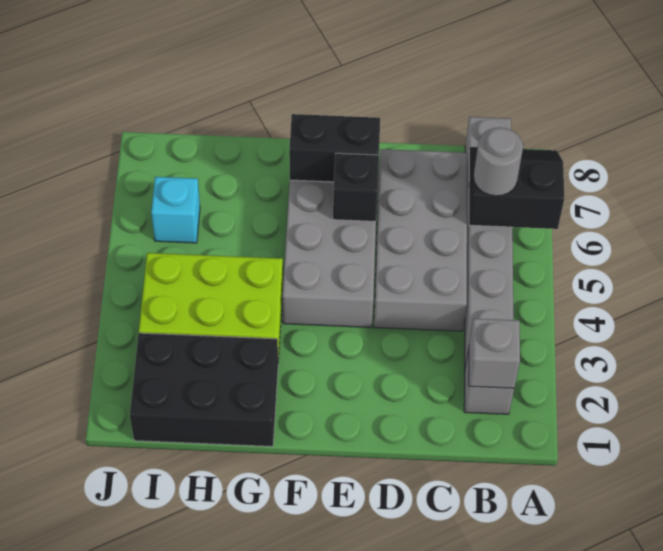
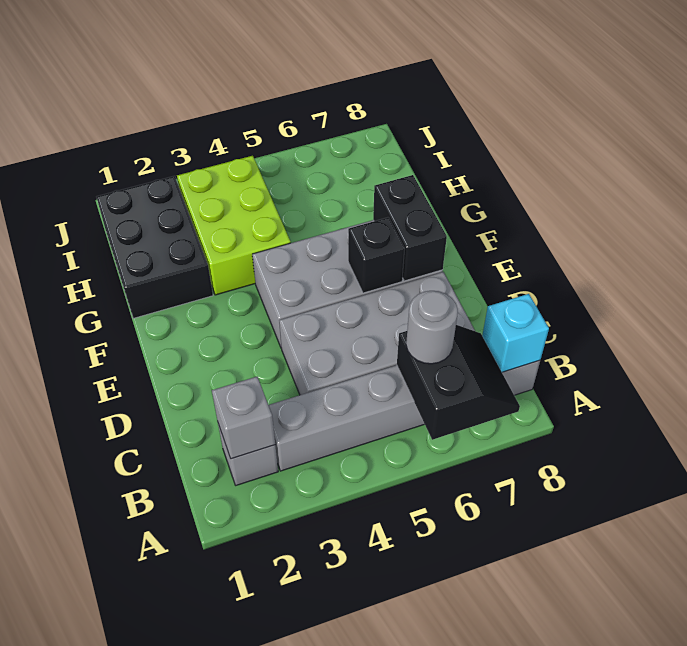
cyan 1x1 brick [151,177,200,243] -> cyan 1x1 brick moved to [482,294,549,372]

